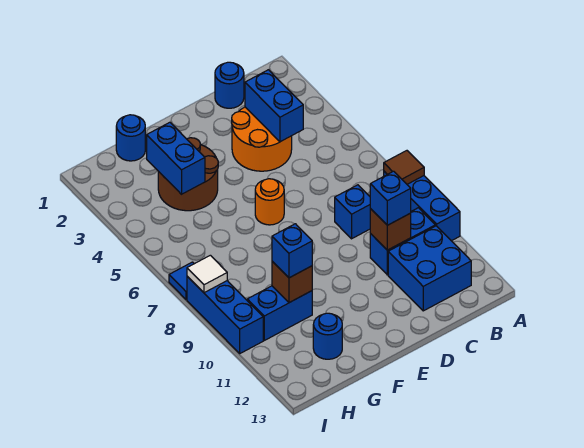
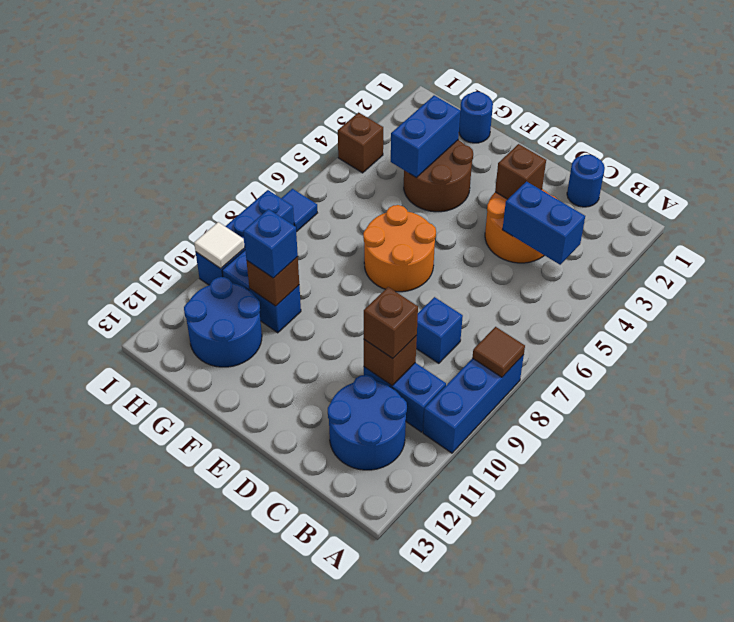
blue 2x2 brick [388,226,471,311] -> blue 2x2 round brick [328,375,407,470]
blue 1x2 brick [245,70,303,142] -> blue 1x2 brick turned to [503,182,585,265]
blue 1x1 brick [370,171,411,225] -> brown 1x1 brick [364,287,418,358]
none -> brown 1x1 brick [495,144,546,199]
orange 1x1 round brick [255,179,284,225] -> orange 2x2 round brick [363,205,436,292]
blue 1x1 round brick [313,313,342,359] -> blue 2x2 round brick [184,277,262,367]
none -> brown 1x1 brick [338,112,383,173]
white 1x1 tile [187,255,227,293] -> white 1x1 tile moved to [194,222,245,269]

